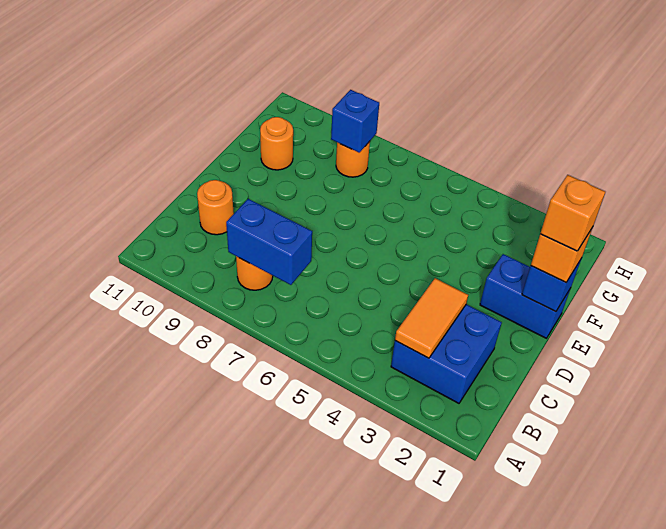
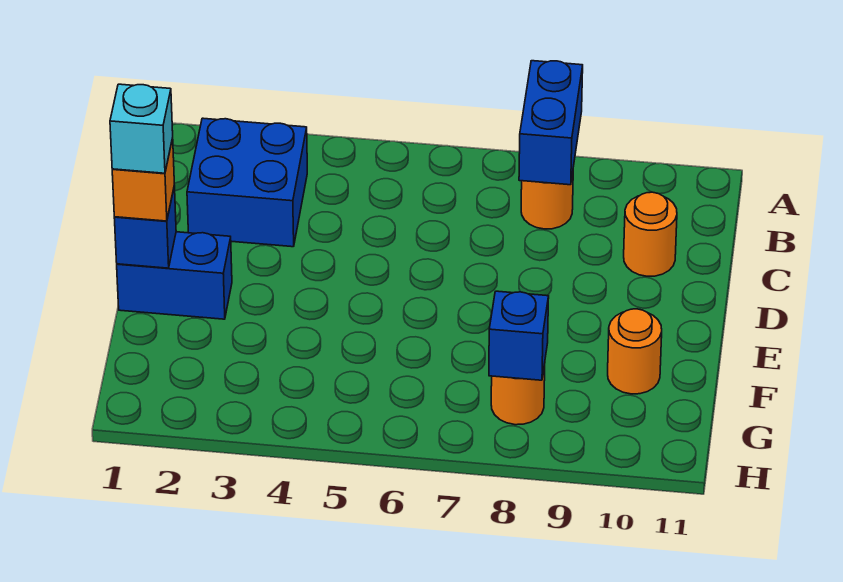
orange 1x2 tile [395,278,468,358] -> none
blue 1x2 brick [226,199,312,285] -> blue 1x2 brick turned to [519,61,583,185]
orange 1x1 brick [540,175,605,251] -> cyan 1x1 brick [110,84,173,173]

